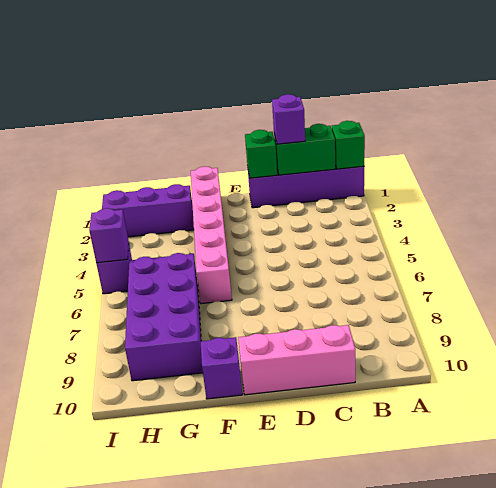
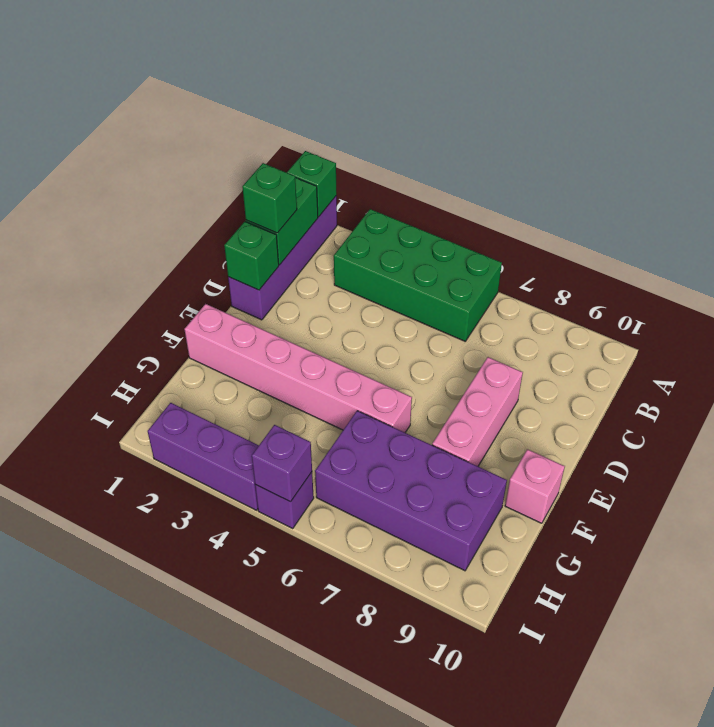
none -> green 2x4 brick [334,209,502,341]
purple 1x1 brick [272,94,305,144] -> green 1x1 brick [242,163,297,233]
pink 1x3 brick [238,325,355,395] -> pink 1x3 brick moved to [432,357,523,466]
purple 1x1 brick [201,337,242,399] -> pink 1x1 brick [505,449,565,523]
purple 1x3 brick [102,184,194,237] -> purple 1x3 brick turned to [148,403,259,510]

